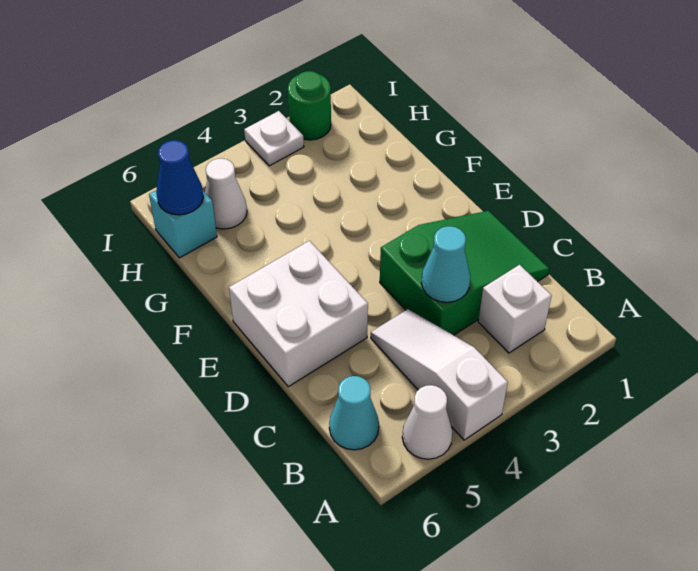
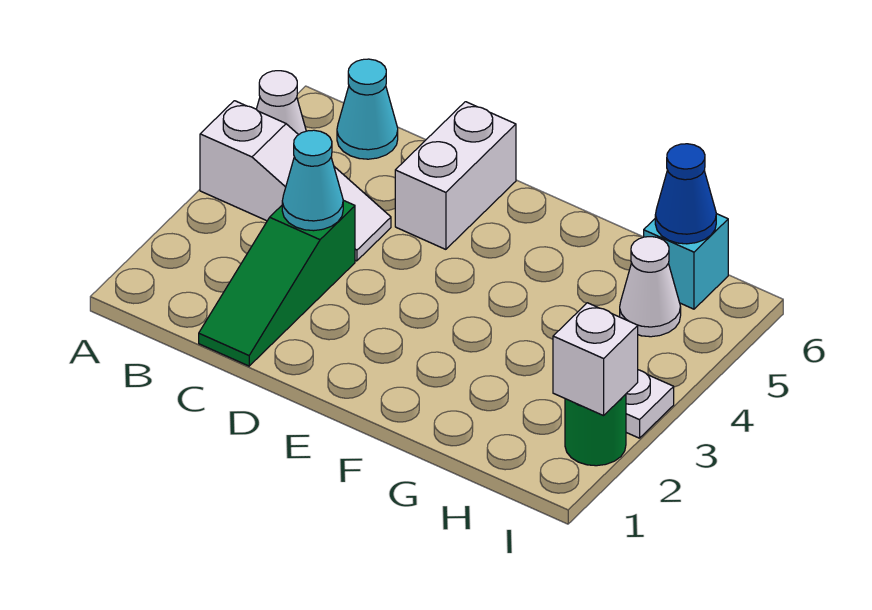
white 1x1 brick [478,265,552,353] -> white 1x1 brick moved to [553,303,638,416]
green 2x3 slope [380,211,549,335] -> green 1x3 slope [199,200,355,366]
white 2x2 brick [229,241,368,387] -> white 1x2 brick [395,102,516,249]

